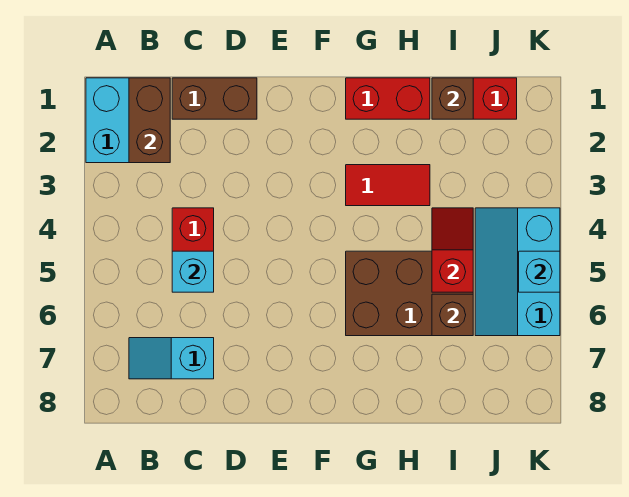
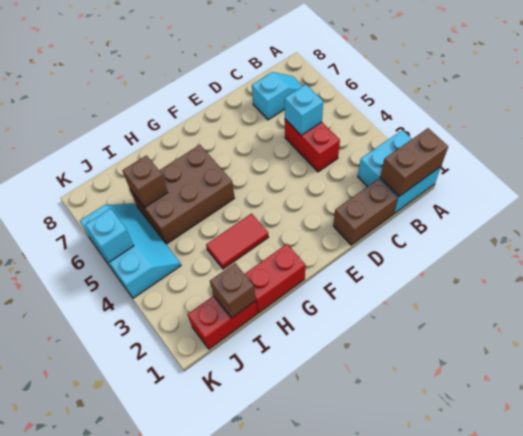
brown 1x2 brick [129,78,170,163] -> brown 1x2 brick turned to [380,128,448,196]
red 1x2 slope [432,208,473,292] -> none

